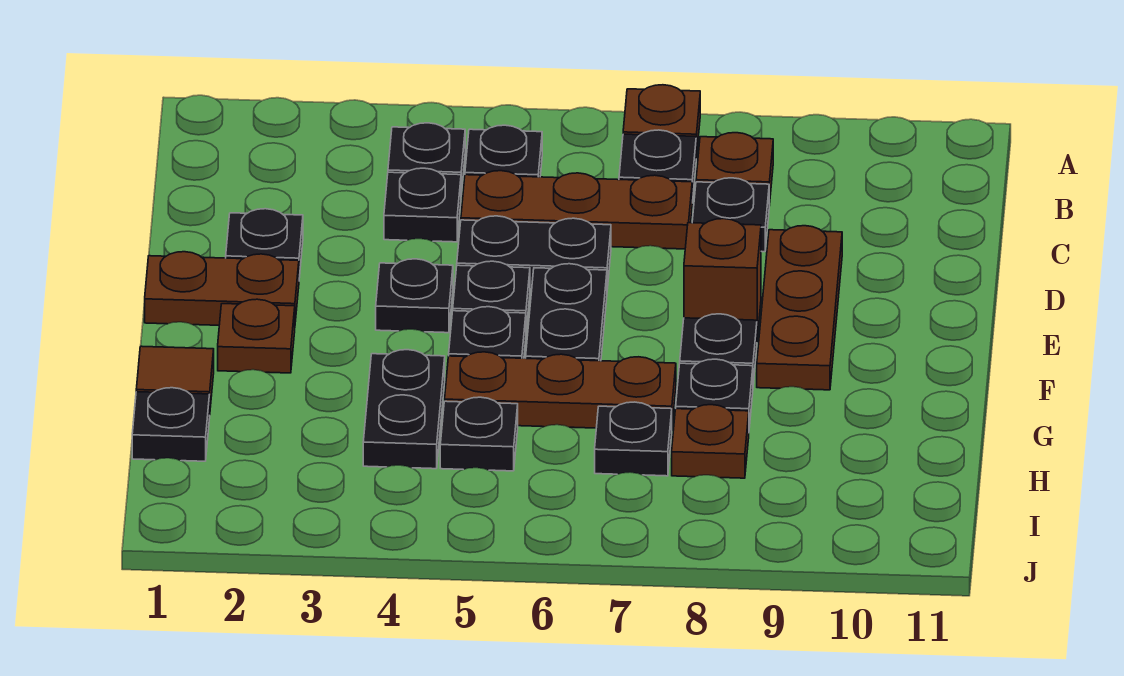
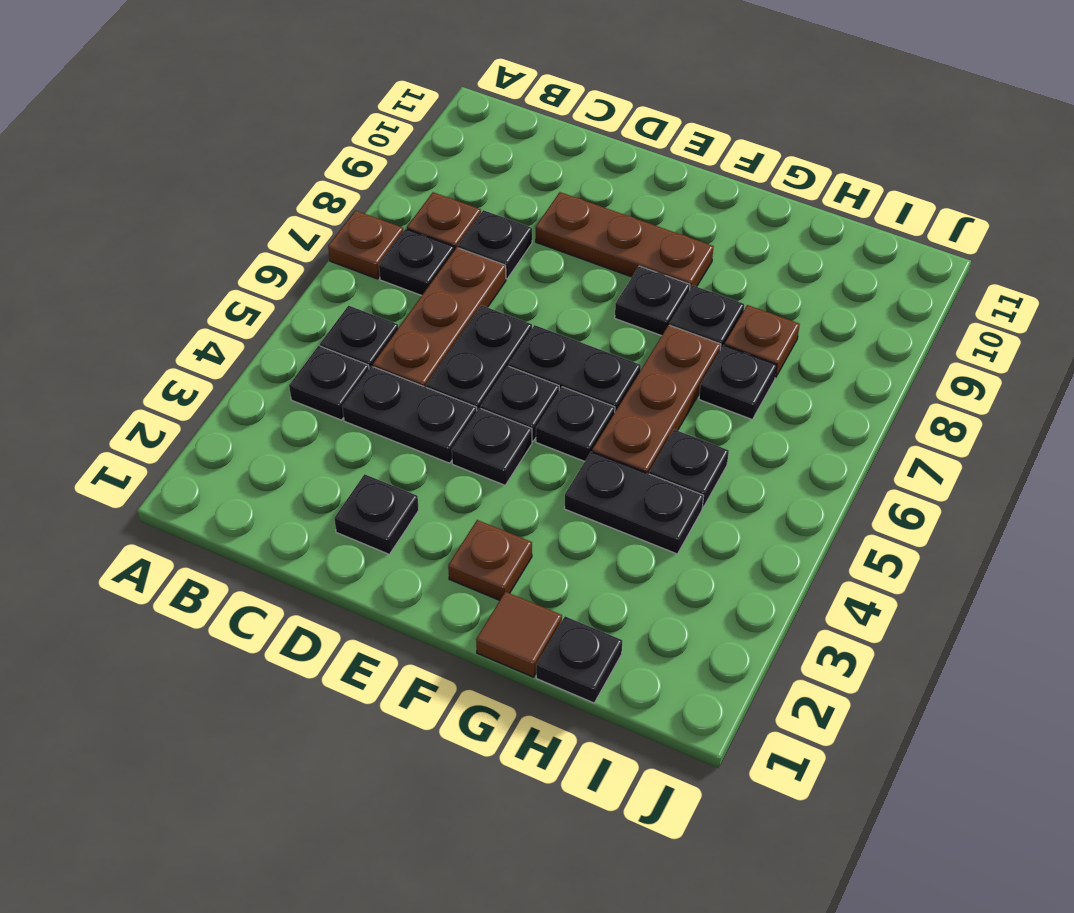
black 1x1 plate [384,168,461,242] -> black 1x2 plate [342,366,477,463]
brown 1x2 plate [145,252,299,325] -> none
brown 1x1 brick [684,219,761,339] -> none

